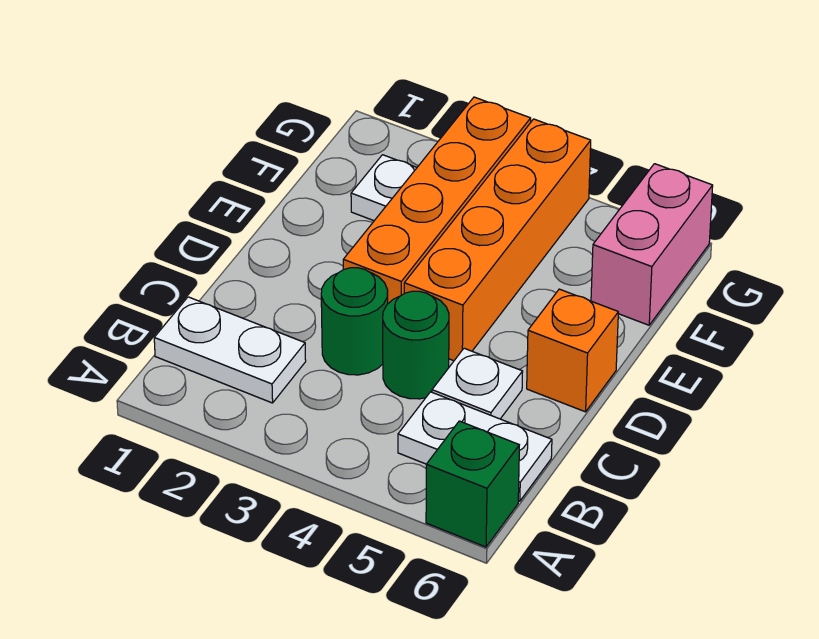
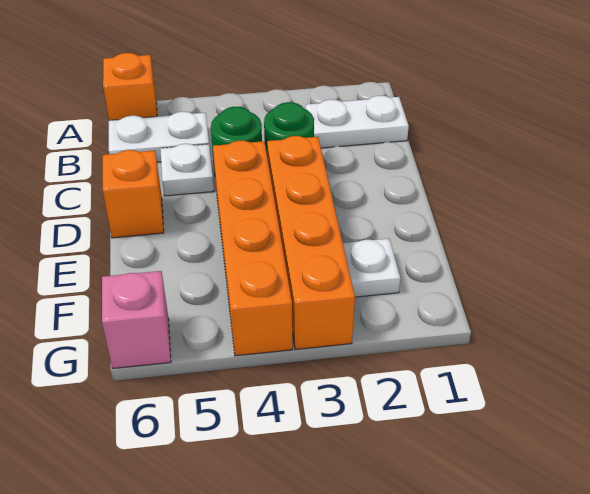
green 1x1 brick [426,421,519,547] -> orange 1x1 brick [103,53,157,120]
pink 1x2 brick [591,164,713,325] -> pink 1x1 brick [102,271,171,369]

